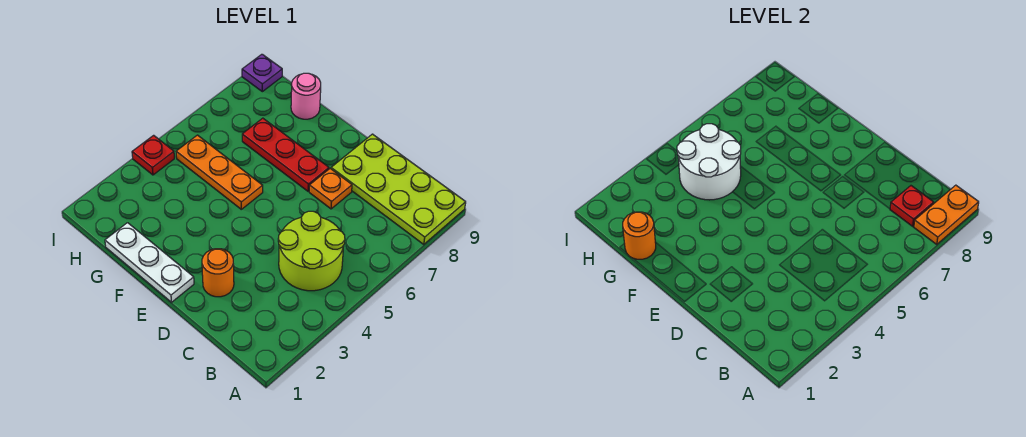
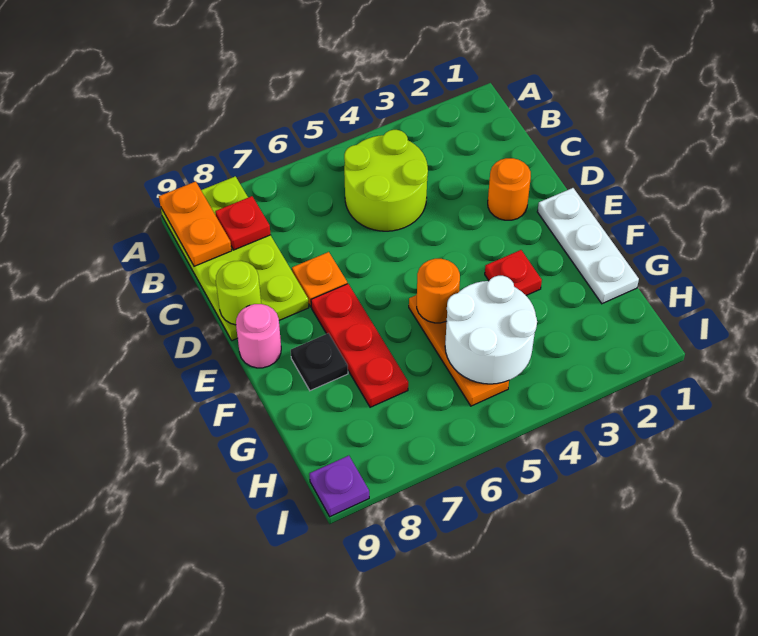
orange 1x2 plate [914,185,979,244] -> orange 1x2 plate turned to [159,181,232,266]
none -> lime 1x1 round brick [216,261,261,325]
none -> black 1x1 plate [291,333,348,391]
orange 1x1 round brick [623,212,656,259] -> orange 1x1 round brick moved to [417,259,460,323]
pink 1x1 round brick [291,73,321,119] -> pink 1x1 round brick moved to [236,304,281,368]
red 1x1 plate [132,135,174,175] -> red 1x1 plate moved to [485,250,542,295]

